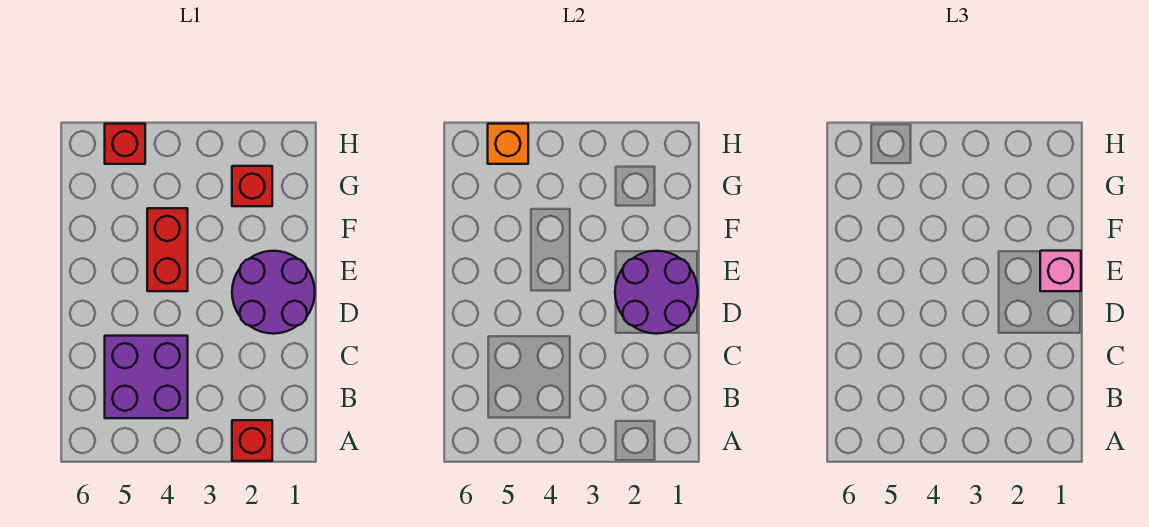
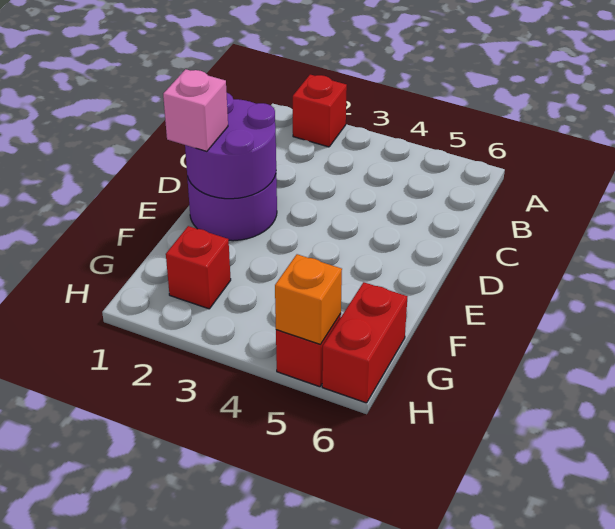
purple 2x2 brick [105,336,188,418] -> none
red 1x2 brick [147,208,188,291] -> red 1x2 brick moved to [322,282,407,403]

